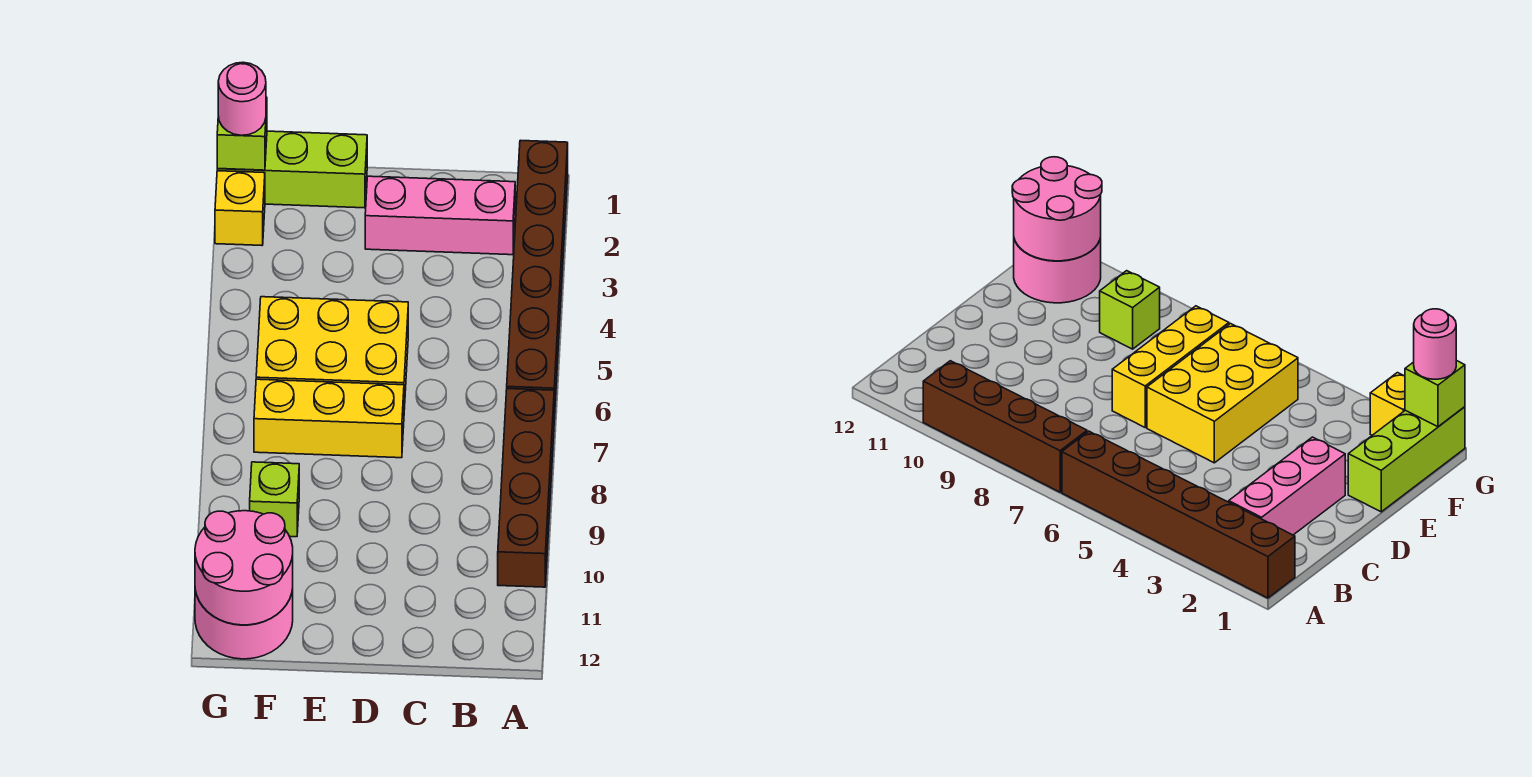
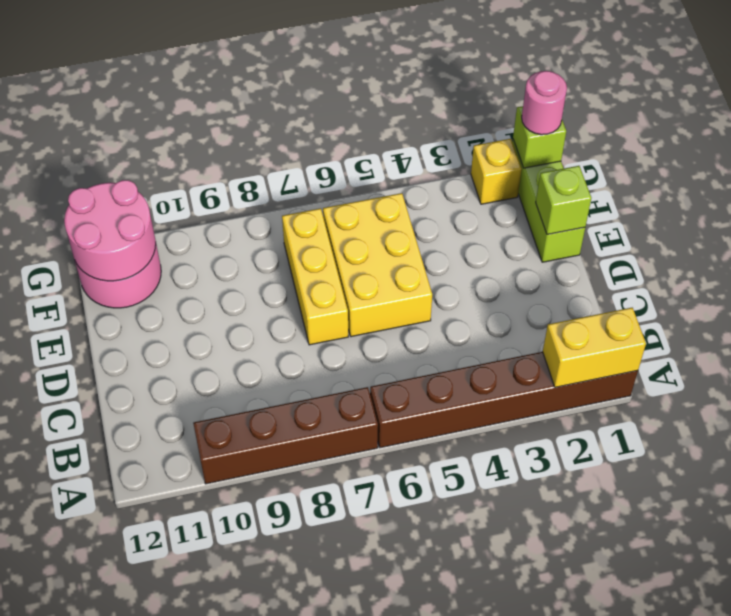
none -> yellow 1x2 brick [543,308,646,387]
pink 1x3 brick [365,176,515,255] -> none
lime 1x1 brick [250,462,299,537] -> lime 1x1 brick moved to [536,166,591,235]

